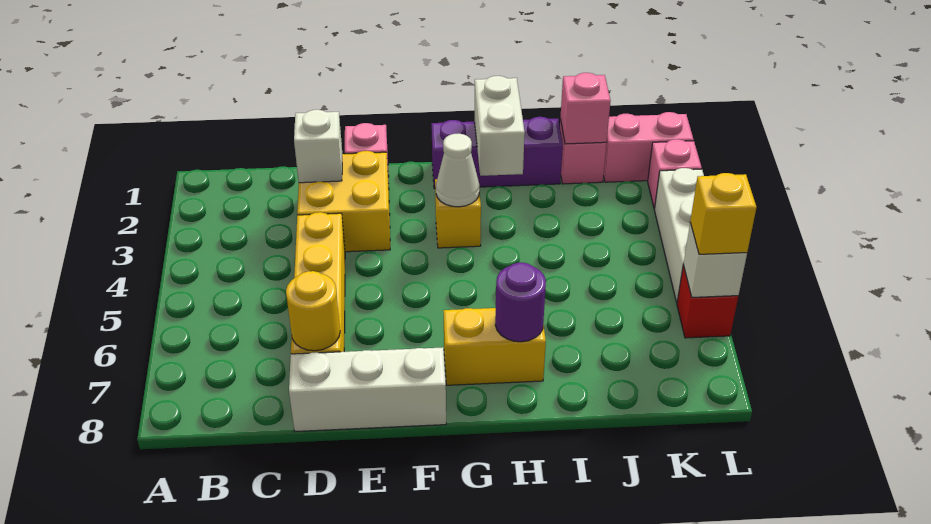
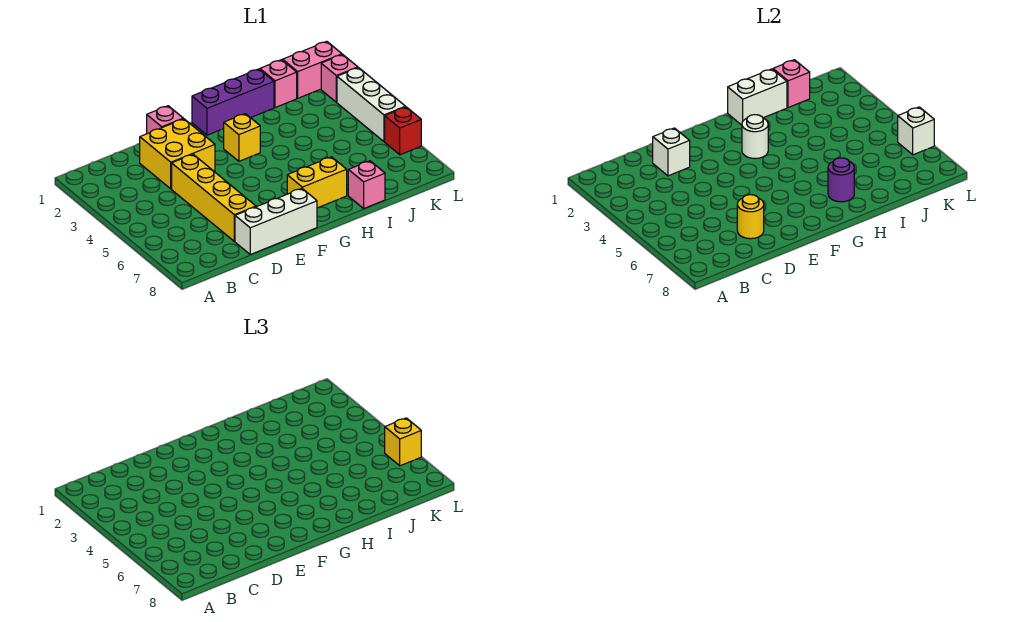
white 1x1 cone [436,134,480,207] -> white 1x1 round brick [742,115,768,159]
white 1x2 brick [475,76,525,176] -> white 1x2 brick turned to [728,69,787,125]
none -> pink 1x1 brick [348,161,385,208]

